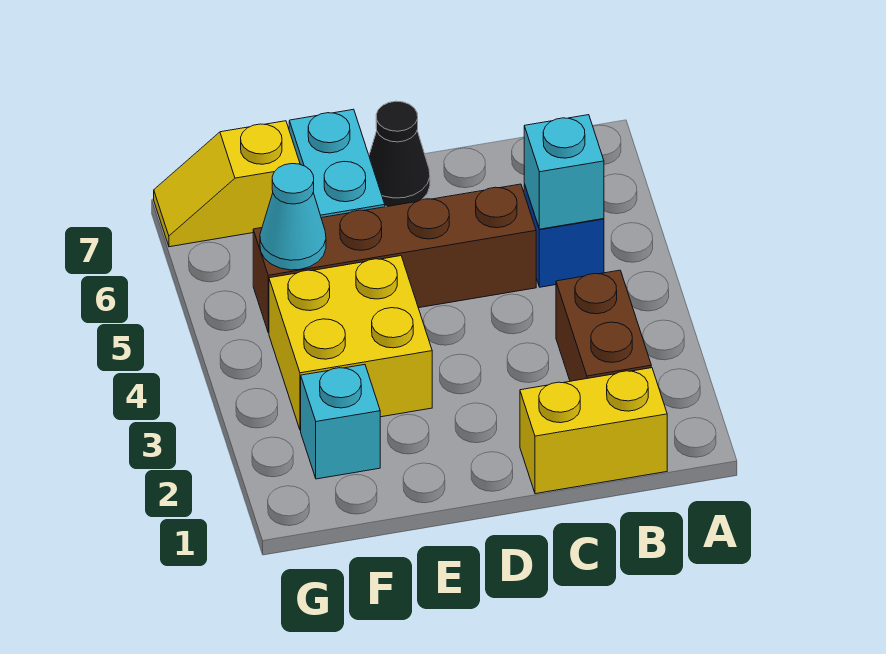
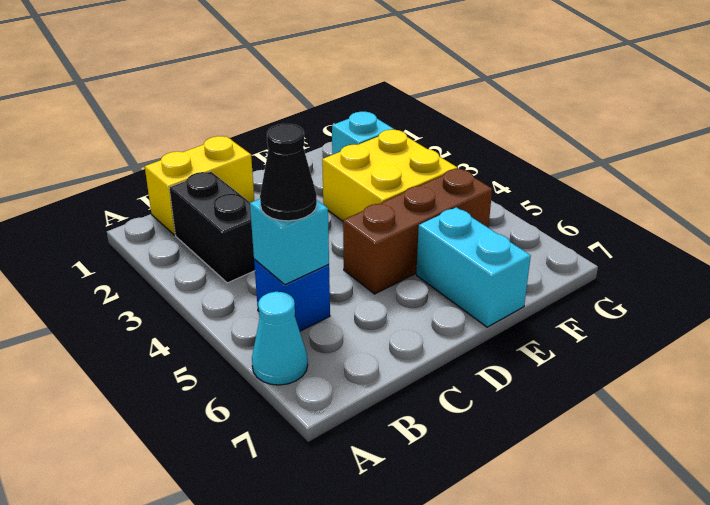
brown 1x2 brick [556,270,651,381] -> black 1x2 brick [169,171,255,283]
brown 1x4 brick [253,184,536,333] -> brown 1x3 brick [343,169,492,294]
black 1x1 cone [369,101,430,207] -> black 1x1 cone moved to [260,124,317,221]
cyan 1x1 cone [260,164,326,270] -> cyan 1x1 cone moved to [252,292,308,385]
yellow 1x2 slope [154,121,300,247] -> none

